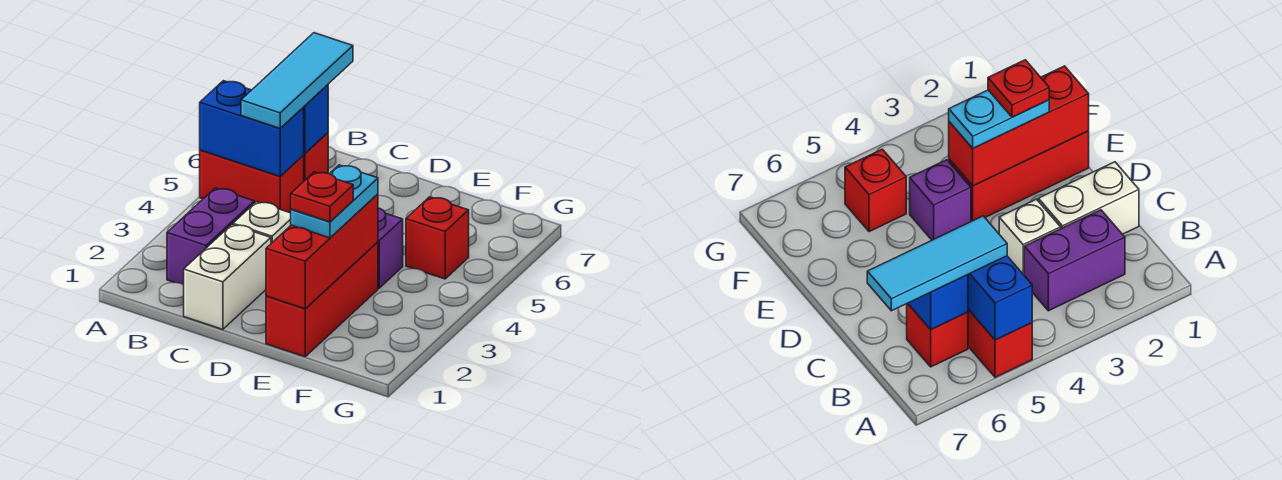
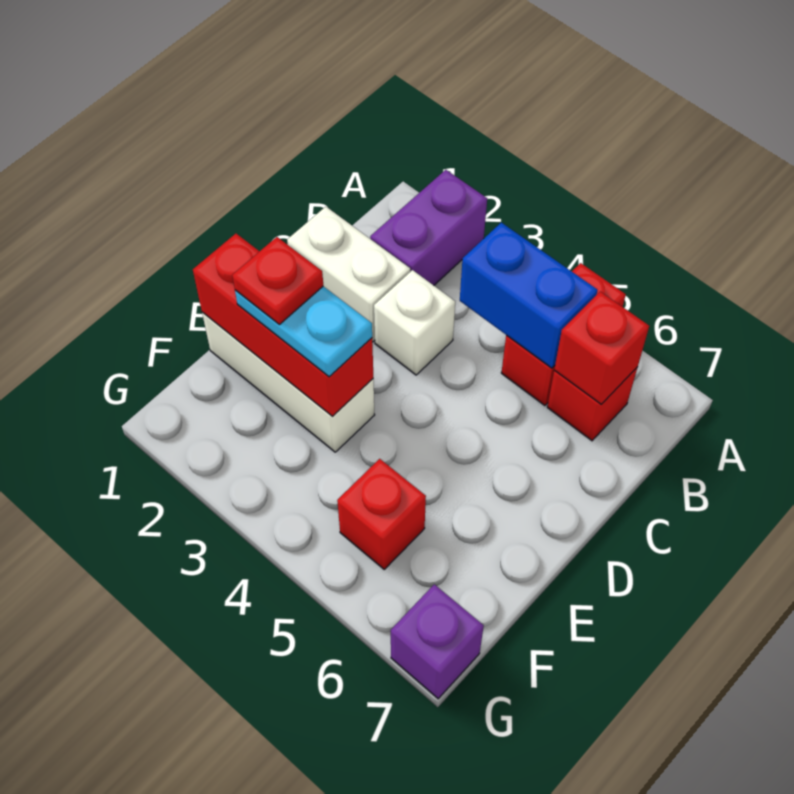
blue 1x2 brick [200,81,304,176] -> blue 1x2 brick turned to [460,223,598,368]
purple 1x2 brick [167,188,254,285] -> purple 1x2 brick turned to [370,170,487,285]
cyan 1x3 tile [241,33,353,128] -> none
blue 1x1 brick [303,85,328,154] -> red 1x1 brick [554,292,649,404]
red 1x3 brick [266,242,378,357] -> white 1x3 brick [202,312,375,452]
purple 1x1 brick [378,208,403,288] -> purple 1x1 brick moved to [391,584,484,699]

